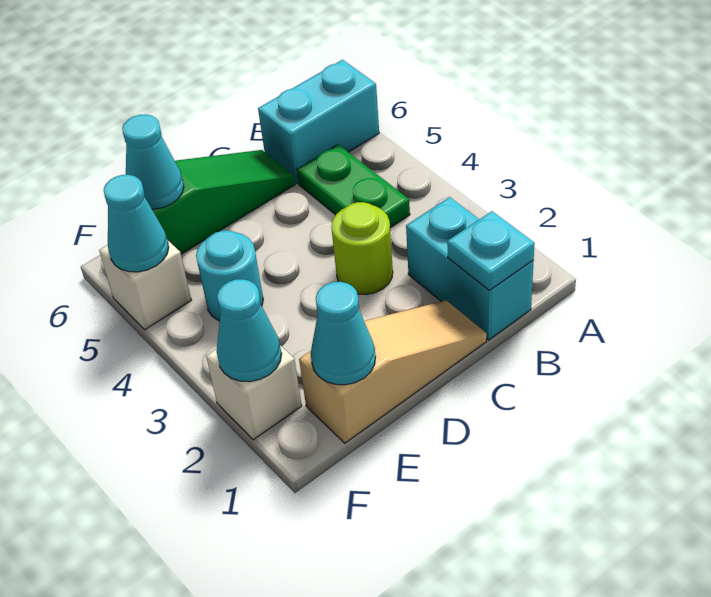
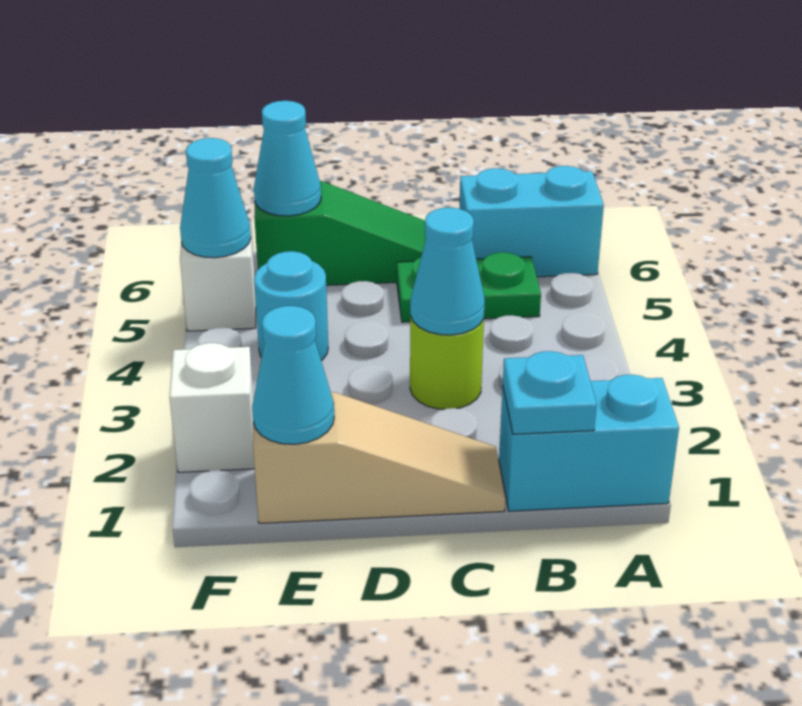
cyan 1x2 brick [406,197,534,340] -> cyan 1x2 brick turned to [499,375,679,511]
green 1x2 plate [297,144,410,228] -> green 1x2 plate turned to [397,252,541,322]
cyan 1x1 cone [217,279,282,382] -> cyan 1x1 cone moved to [410,208,485,335]

